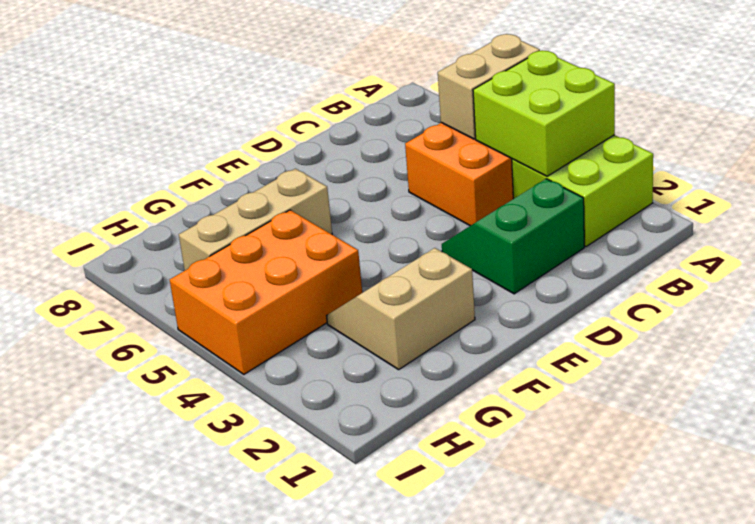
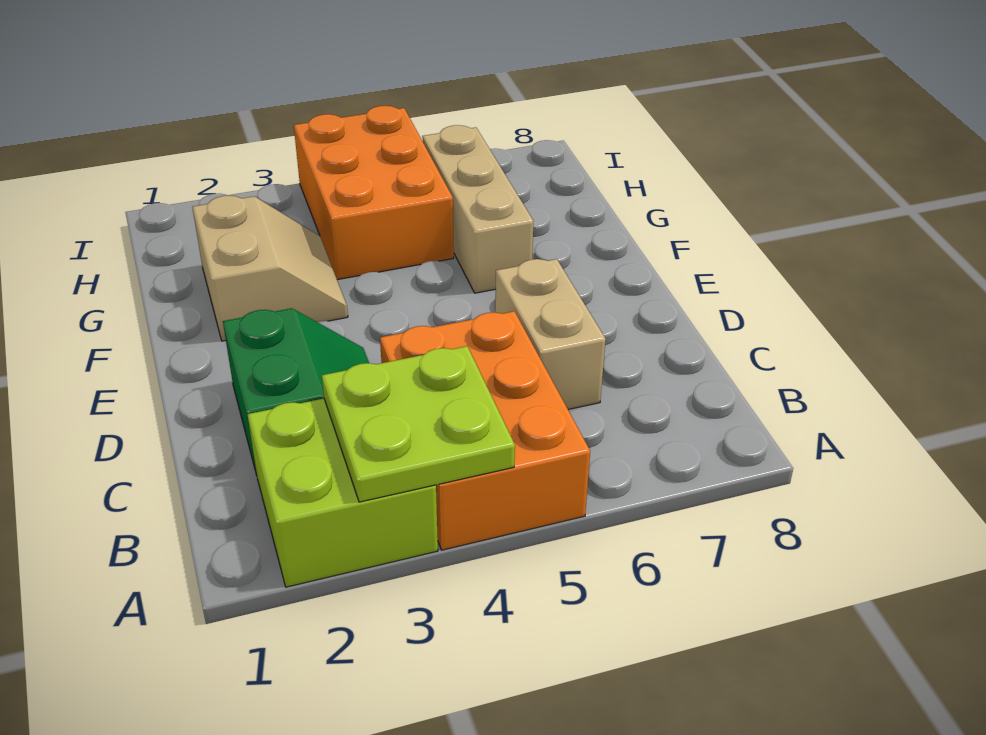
lime 2x2 brick [473,51,615,176] -> lime 2x2 plate [322,346,515,502]
tan 1x2 brick [438,34,540,139] -> tan 1x2 brick moved to [495,259,606,410]

